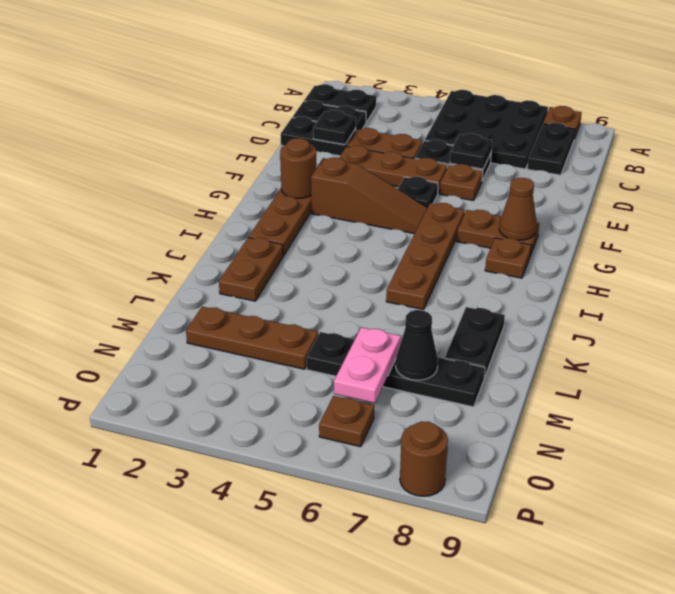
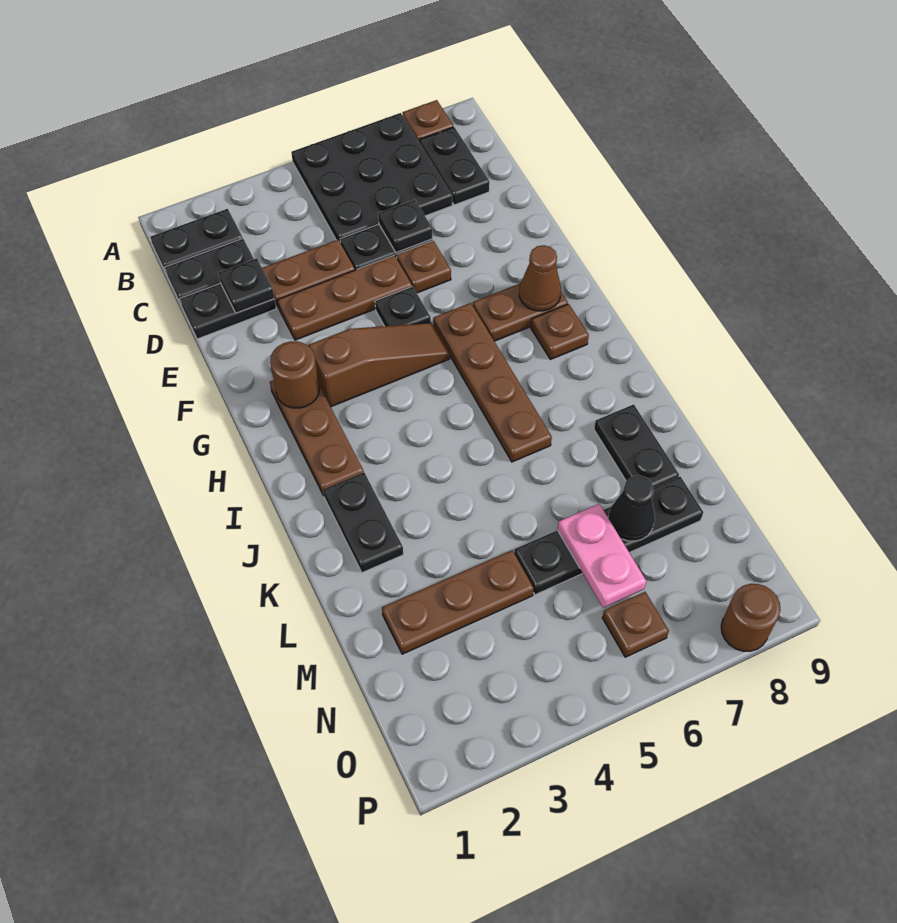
brown 1x2 plate [219,237,283,301] -> black 1x2 plate [323,473,403,573]

